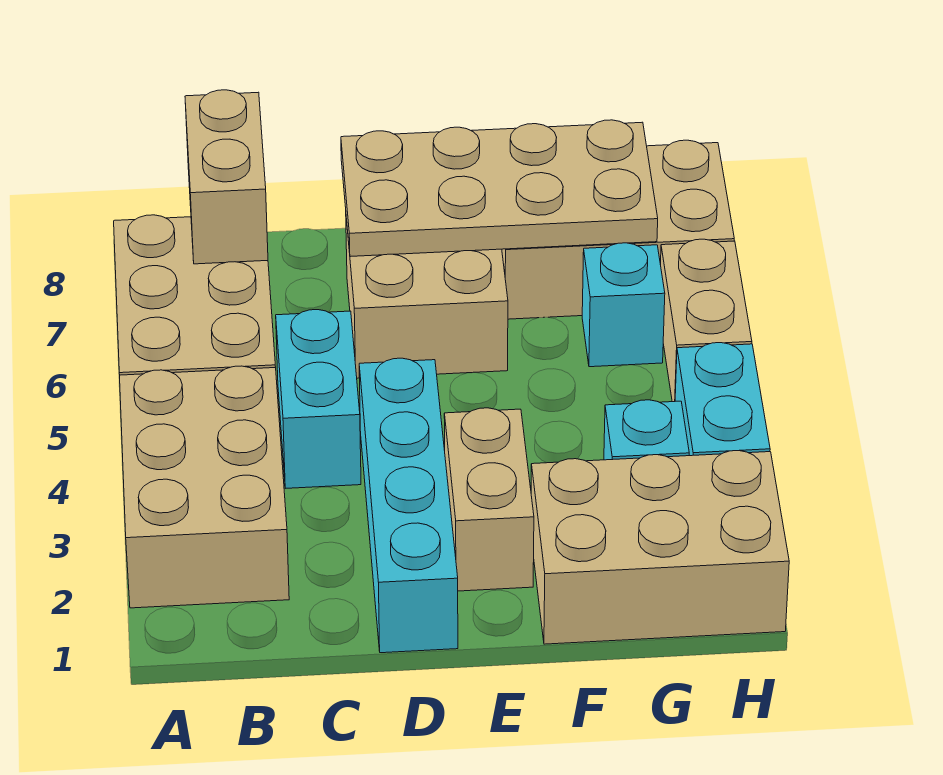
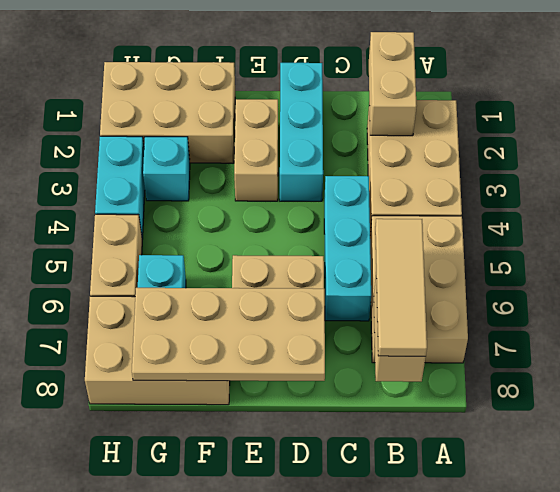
none -> tan 1x2 brick [369,32,416,136]
none -> tan 1x3 tile [375,219,427,356]
cyan 1x2 brick [276,310,361,488] -> cyan 1x3 brick [324,176,371,321]
cyan 1x4 brick [359,358,458,653] -> cyan 1x3 brick [280,63,323,201]

